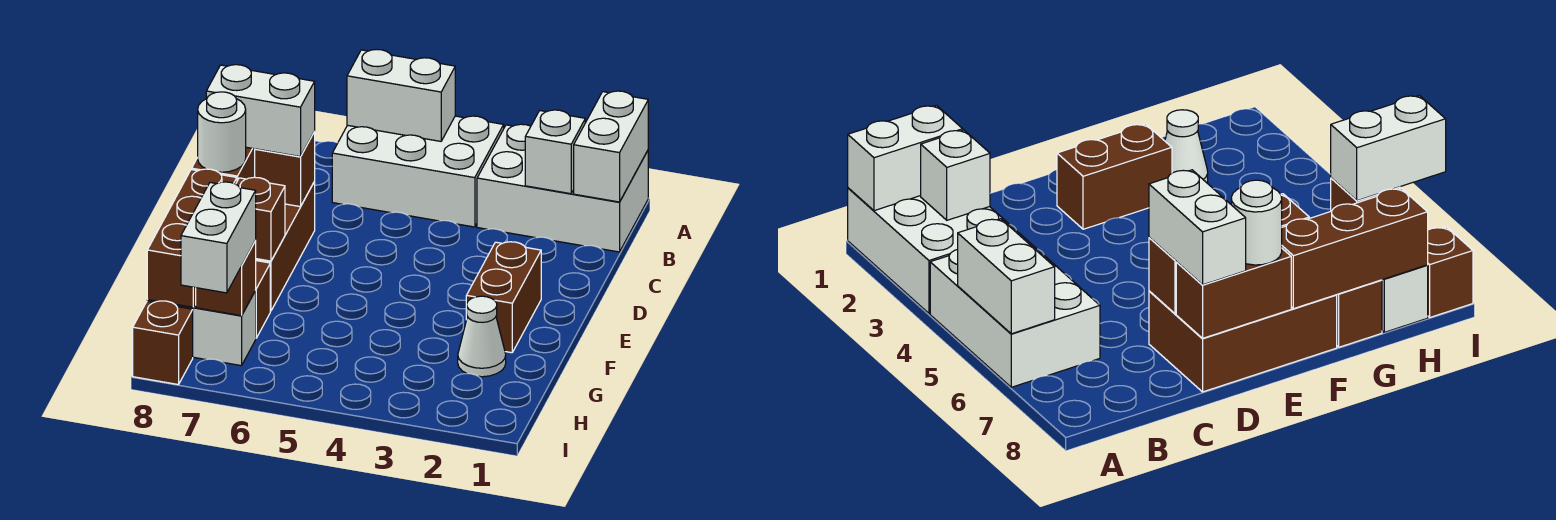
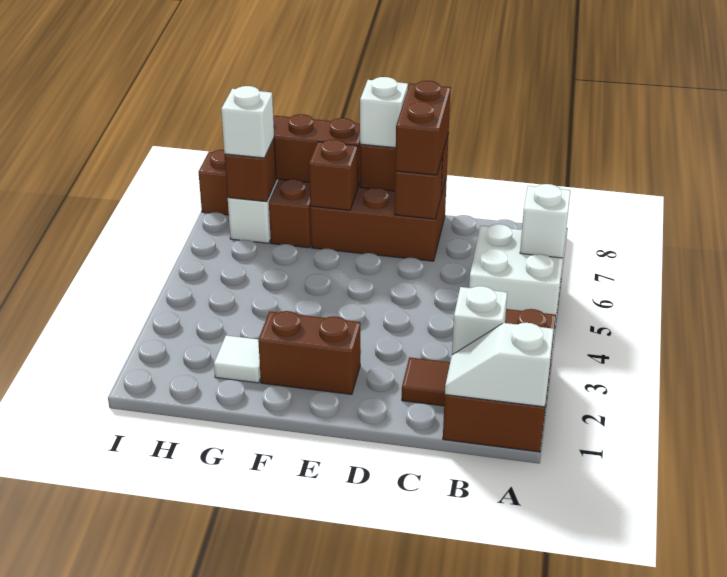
white 2x3 brick [477,124,648,252] -> brown 2x3 brick [443,309,556,452]
white 1x2 brick [574,91,648,202] -> white 1x2 slope [445,323,554,407]
white 2x3 brick [332,116,504,227] -> white 2x2 brick [469,224,564,323]
white 1x2 brick [347,49,455,141] -> white 1x1 brick [520,184,570,258]
none -> brown 1x1 tile [402,357,450,406]
white 1x2 brick [206,65,315,157] -> brown 1x2 brick [395,81,451,175]
white 1x1 round brick [198,92,246,172] -> white 1x1 brick [360,77,408,148]
white 1x1 cone [458,296,506,377] -> white 1x1 tile [214,336,261,383]
white 1x2 brick [181,182,256,293] -> white 1x1 brick [221,86,274,158]

